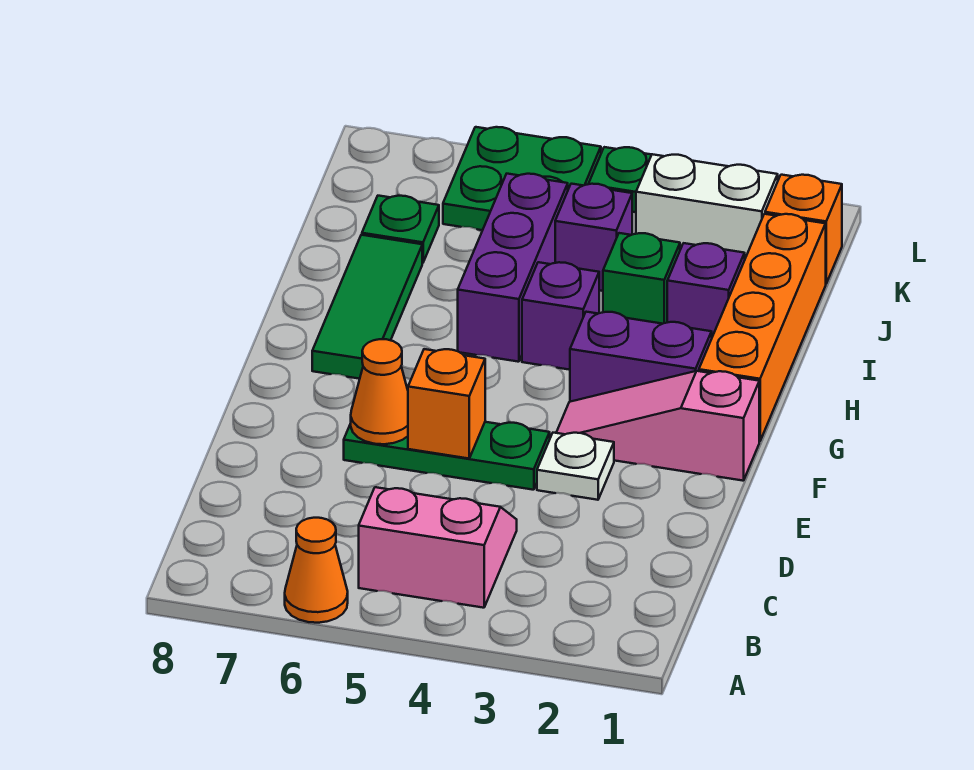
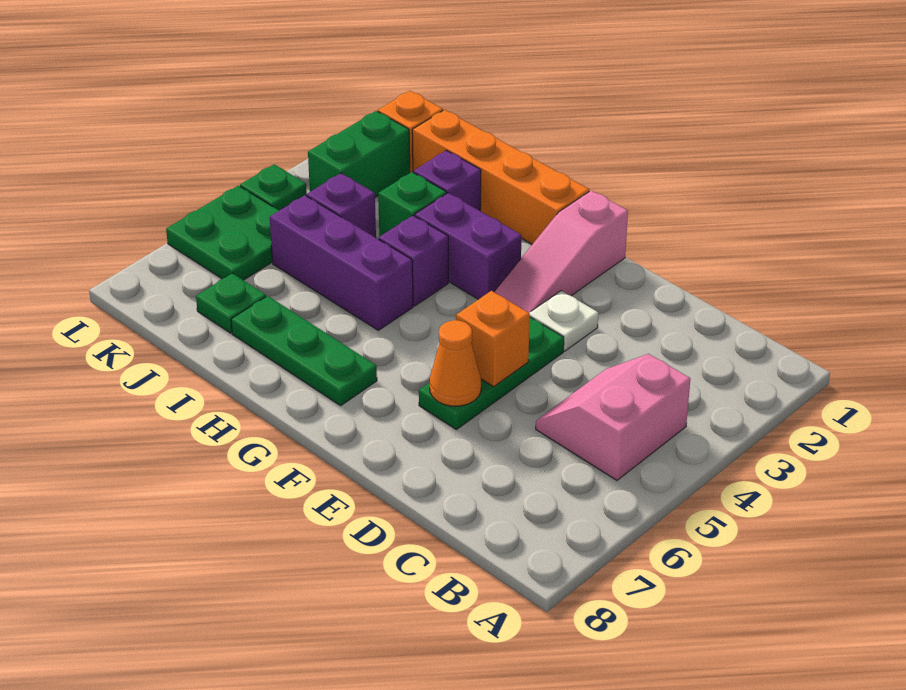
orange 1x1 cone [285,518,348,623] -> none
purple 1x2 brick [570,312,712,402] -> purple 1x2 brick turned to [415,193,522,299]
green 1x3 tile [312,235,422,379] -> green 1x3 plate [231,296,377,406]
white 1x2 brick [636,154,778,258] -> green 1x2 brick [308,111,410,198]

